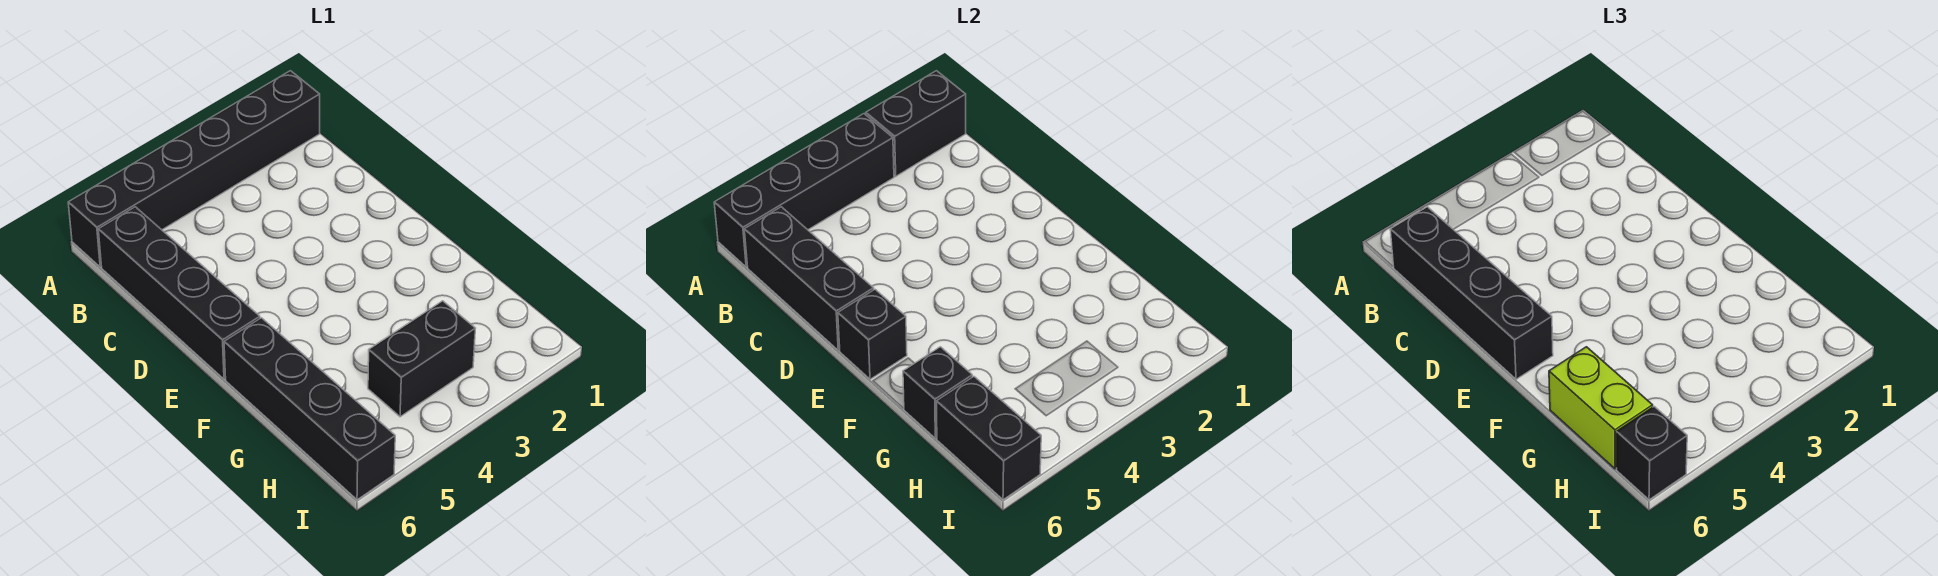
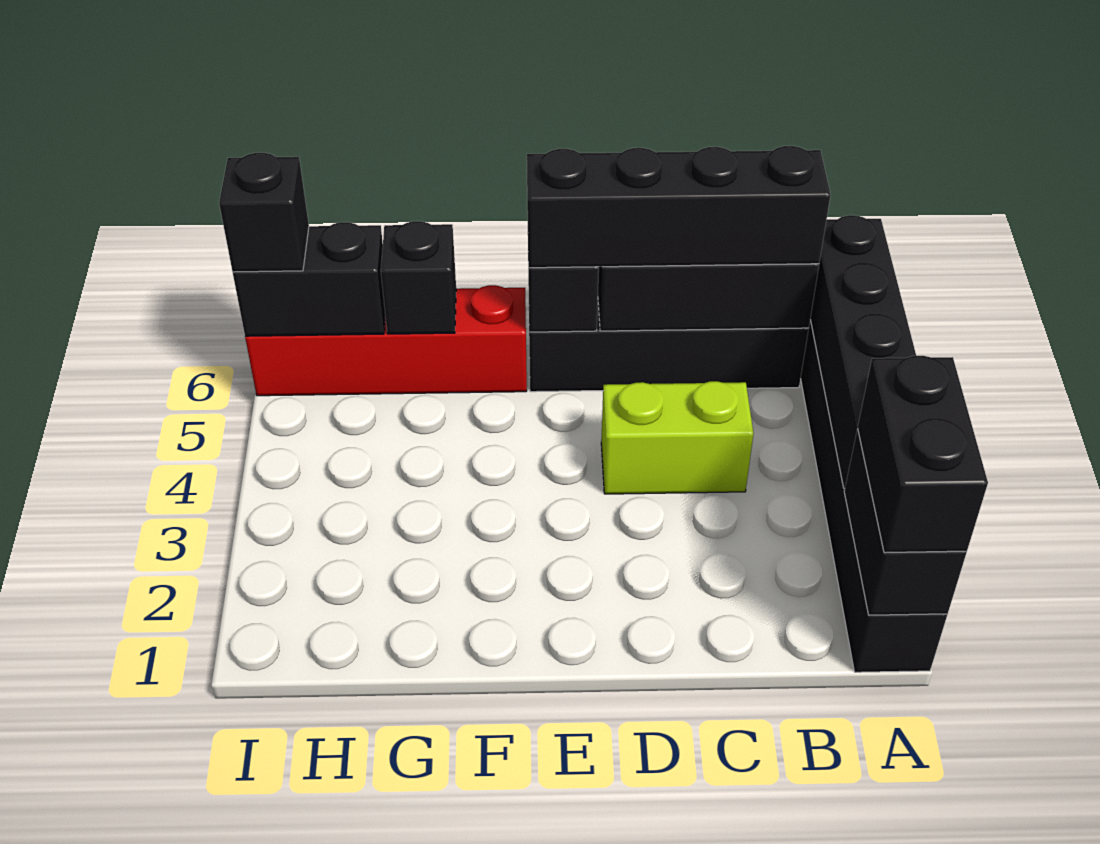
black 1x4 brick [224,318,395,500] -> red 1x4 brick [245,285,527,396]
lime 1x2 brick [1549,347,1653,469] -> lime 1x2 brick moved to [601,381,754,494]
black 1x2 brick [368,301,475,417] -> black 1x2 brick moved to [858,356,988,553]

